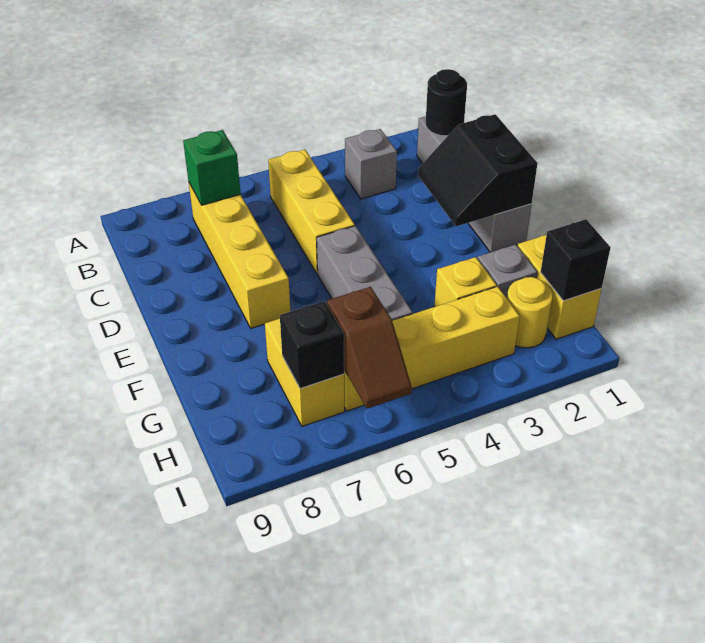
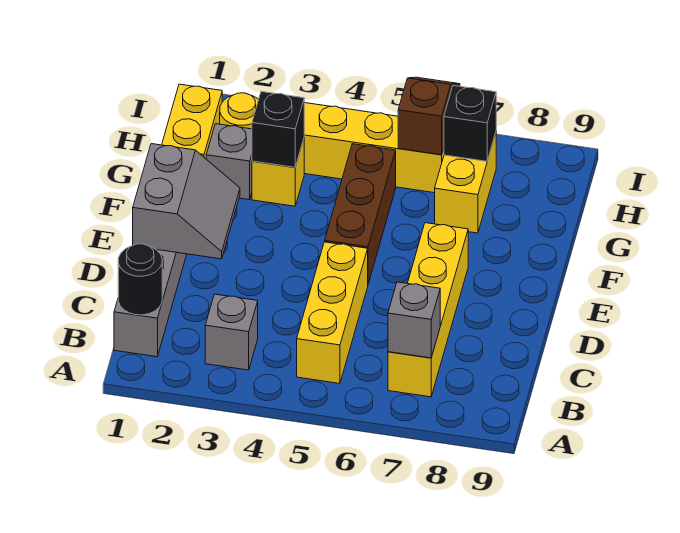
green 1x1 brick [183,130,241,205] -> grey 1x1 brick [388,282,440,358]
black 2x2 slope [418,114,538,226] -> grey 2x2 slope [133,144,240,259]
grey 1x3 brick [317,226,413,320] -> brown 1x3 brick [325,144,396,284]
black 1x1 brick [541,219,611,301] -> black 1x1 brick moved to [252,92,304,167]

